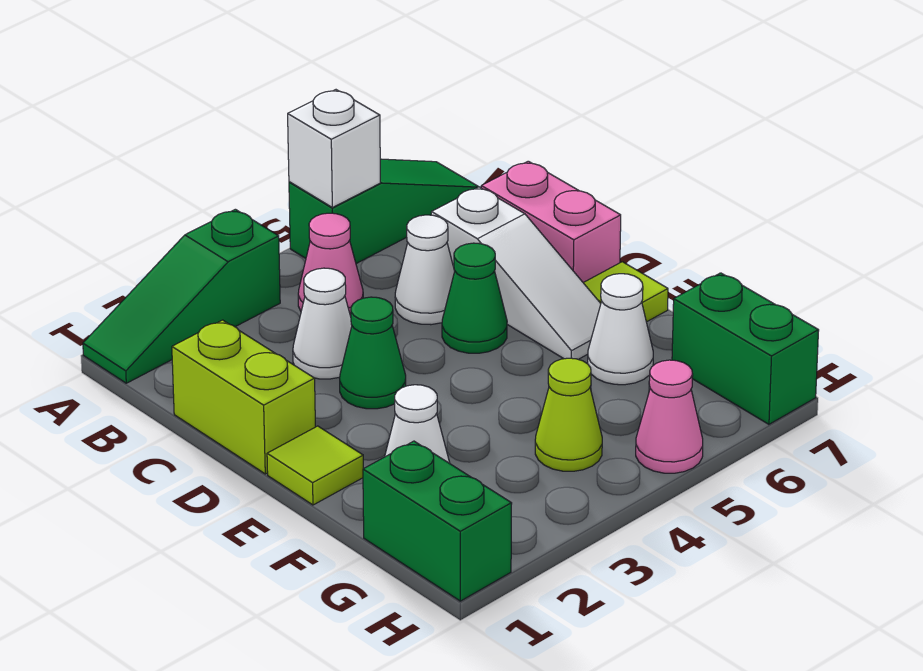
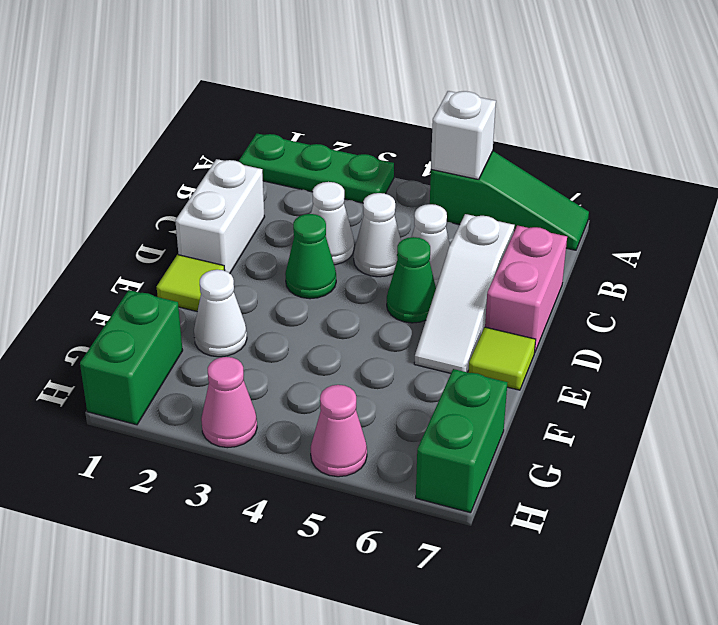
green 1x3 slope [83,209,280,383] -> green 1x3 plate [239,134,394,203]
pink 1x1 cone [298,213,363,316] -> pink 1x1 cone moved to [201,357,257,448]
lime 1x2 brick [172,320,315,474] -> white 1x2 brick [175,159,265,273]
white 1x1 cone [588,274,653,385] -> white 1x1 cone moved to [354,193,401,277]
lime 1x1 cone [535,358,602,471] -> none

